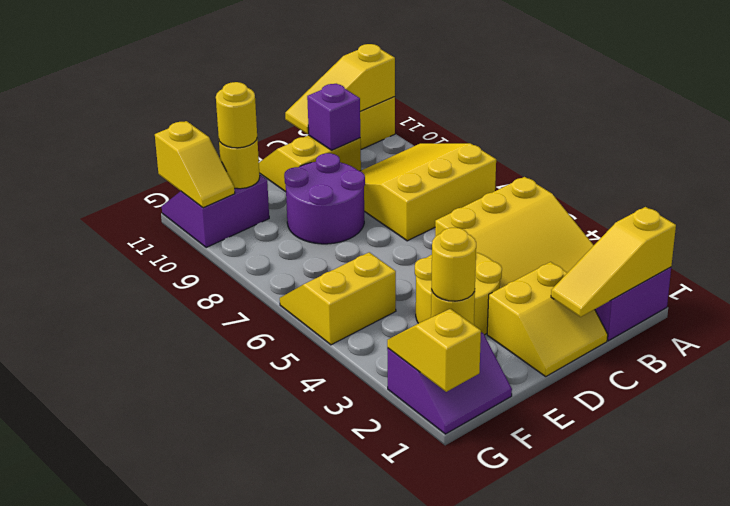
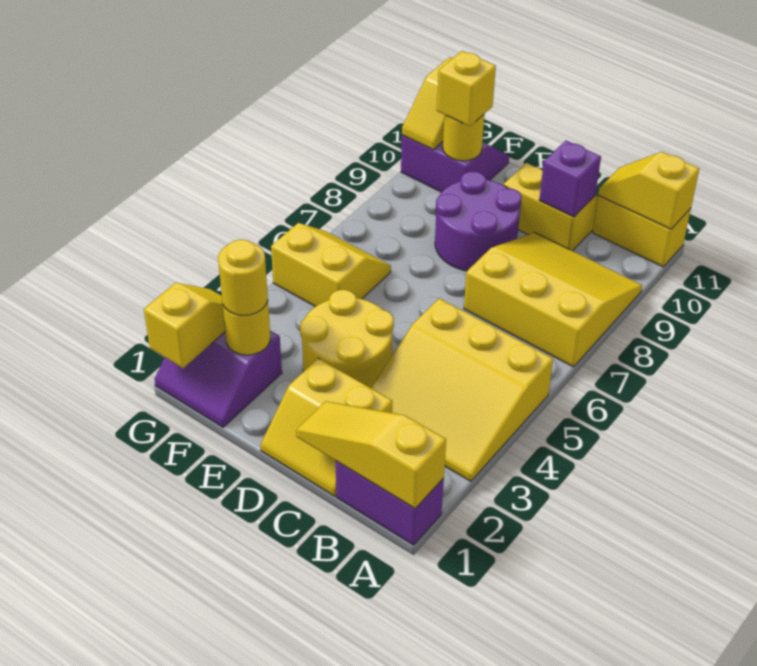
yellow 1x3 slope [285,44,395,134] -> yellow 1x2 slope [598,152,699,229]
yellow 1x1 round brick [216,82,257,148] -> yellow 1x1 brick [437,51,496,126]

